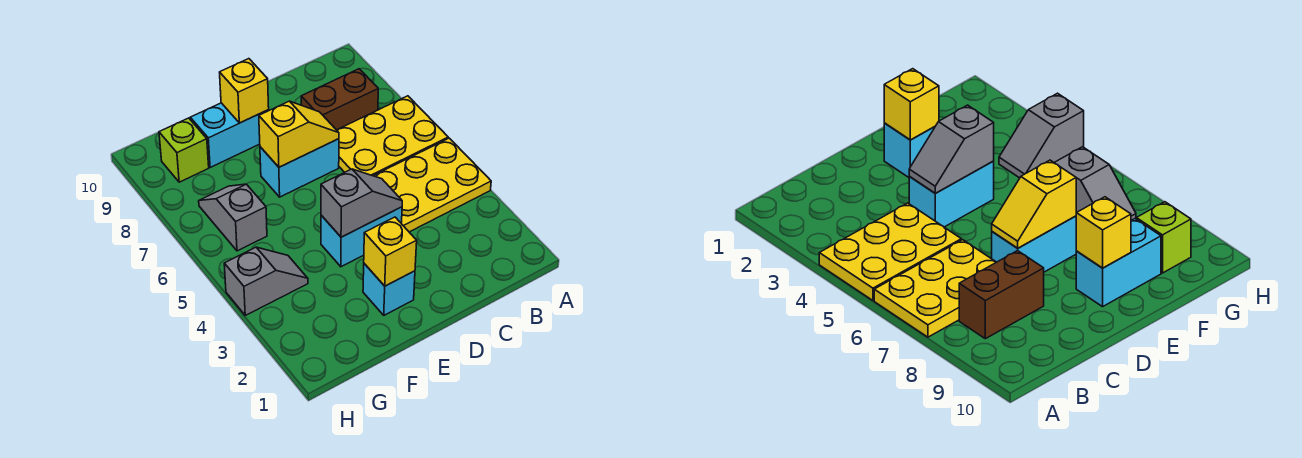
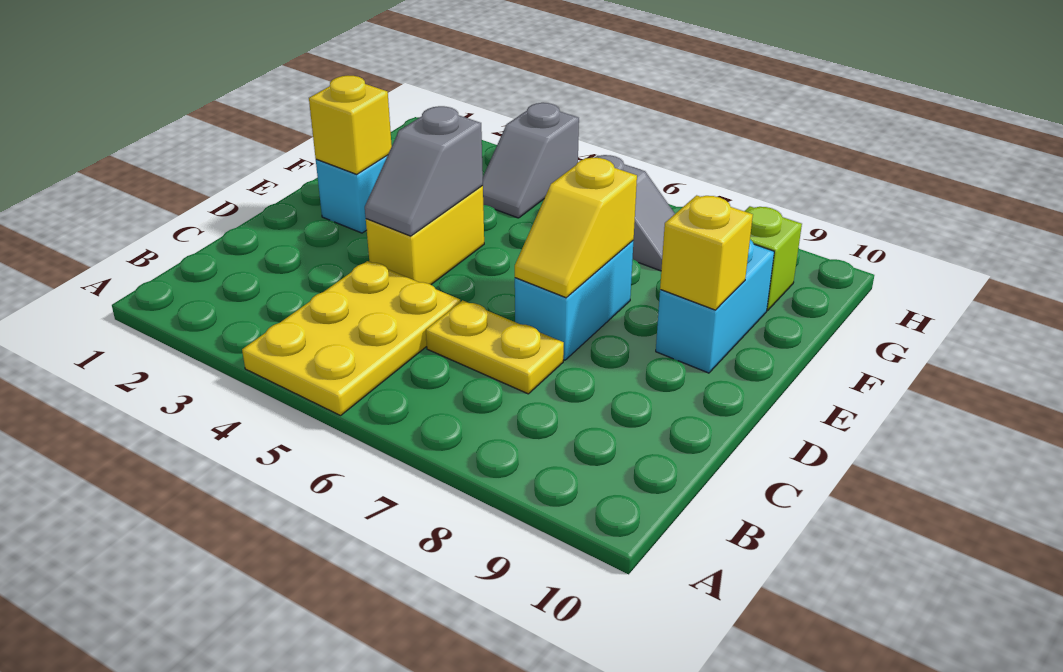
yellow 2x3 plate [337,96,448,176] -> yellow 1x2 plate [426,300,564,394]
brown 1x2 brick [301,69,378,130] -> none
cyan 1x2 brick [321,207,402,267] -> yellow 1x2 brick [366,186,484,285]

